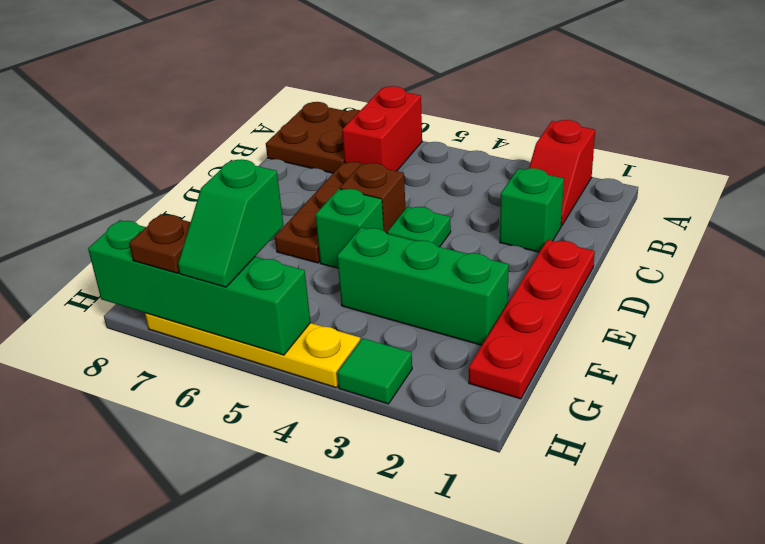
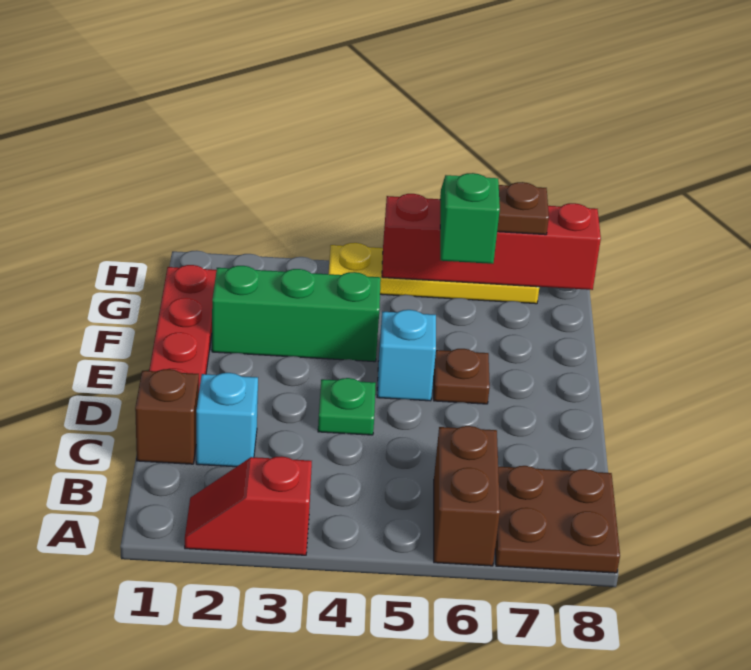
red 1x2 slope [529,120,595,226] -> red 1x2 slope turned to [185,456,312,555]
red 1x2 brick [342,86,422,171] -> brown 1x2 brick [434,426,500,566]
green 1x1 brick [500,168,564,252] -> cyan 1x1 brick [196,373,258,467]
brown 1x3 plate [275,162,361,263] -> brown 1x1 plate [434,349,490,404]
brown 1x1 brick [340,163,406,233] -> brown 1x1 brick moved to [135,369,199,464]
green 1x1 brick [315,189,384,268] -> cyan 1x1 brick [377,310,436,401]
green 1x1 tile [337,338,412,404] -> none
green 1x4 brick [88,220,311,355] -> red 1x4 brick [382,194,601,290]

